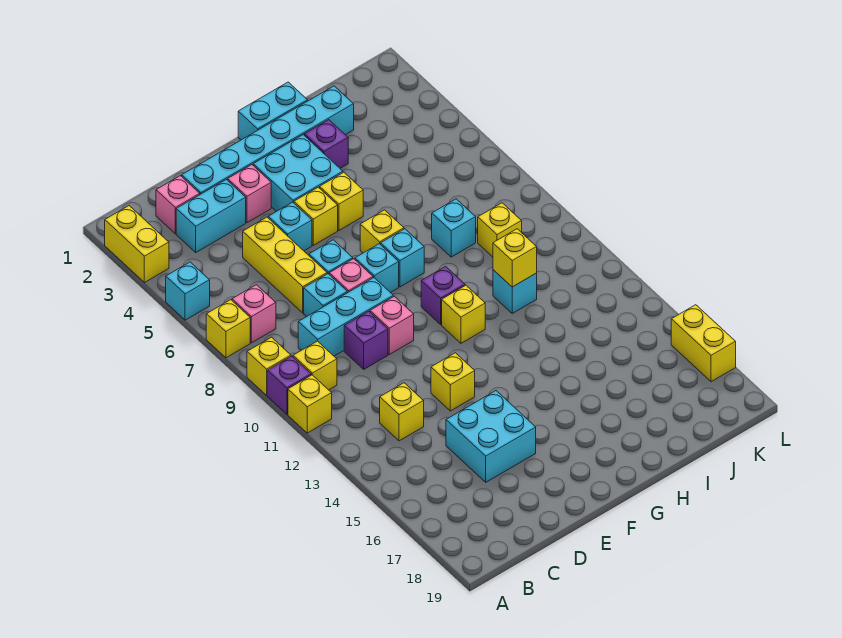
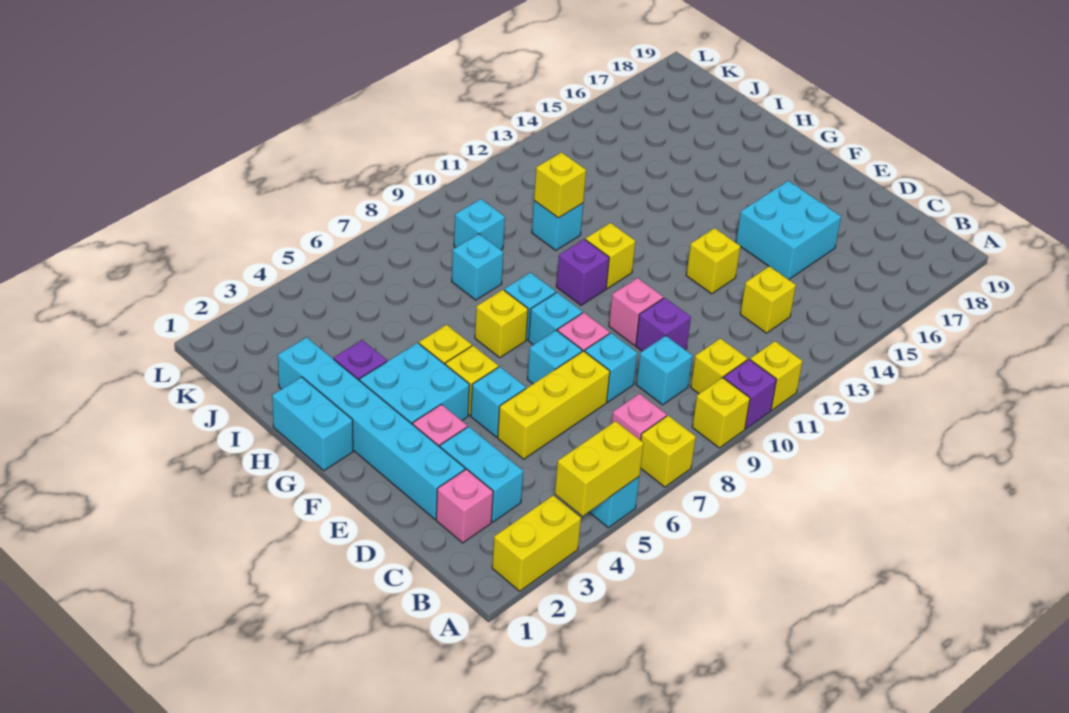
cyan 1x3 brick [298,278,393,356] -> cyan 1x1 brick [636,336,692,405]
yellow 1x1 brick [478,203,522,257] -> cyan 1x1 brick [454,199,505,250]
yellow 1x2 brick [671,305,736,382] -> yellow 1x2 brick moved to [555,421,644,516]

